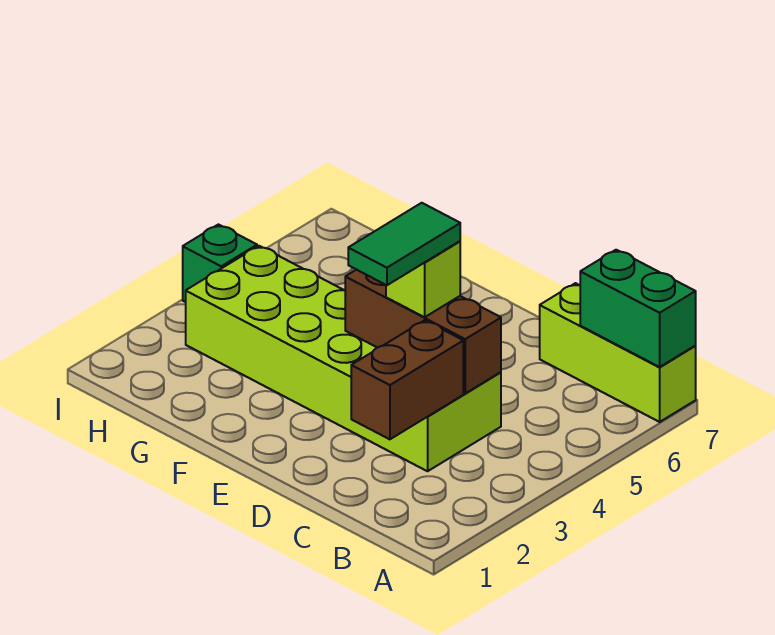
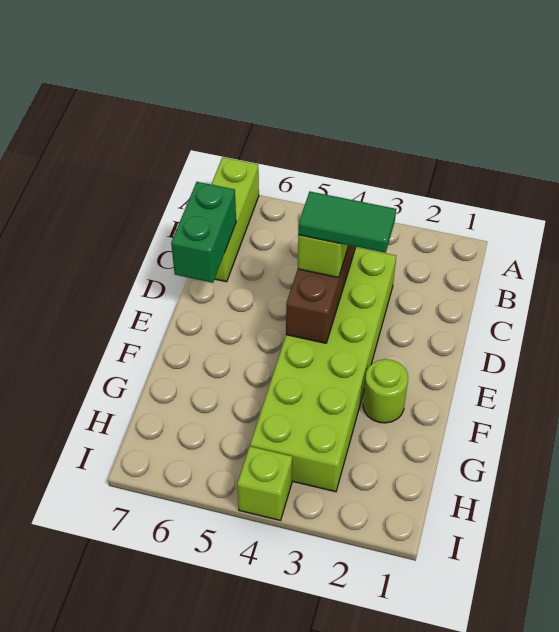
green 1x2 brick [580,250,696,367] -> green 1x2 brick moved to [171,182,236,283]
brown 1x2 brick [351,320,463,439] -> none
none -> lime 1x1 round brick [363,359,408,423]
green 1x1 brick [183,224,257,302] -> lime 1x1 brick [237,446,292,520]

